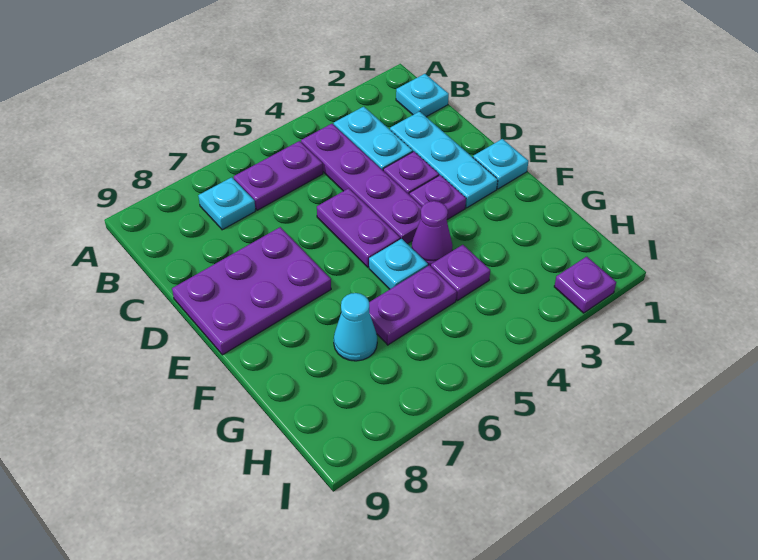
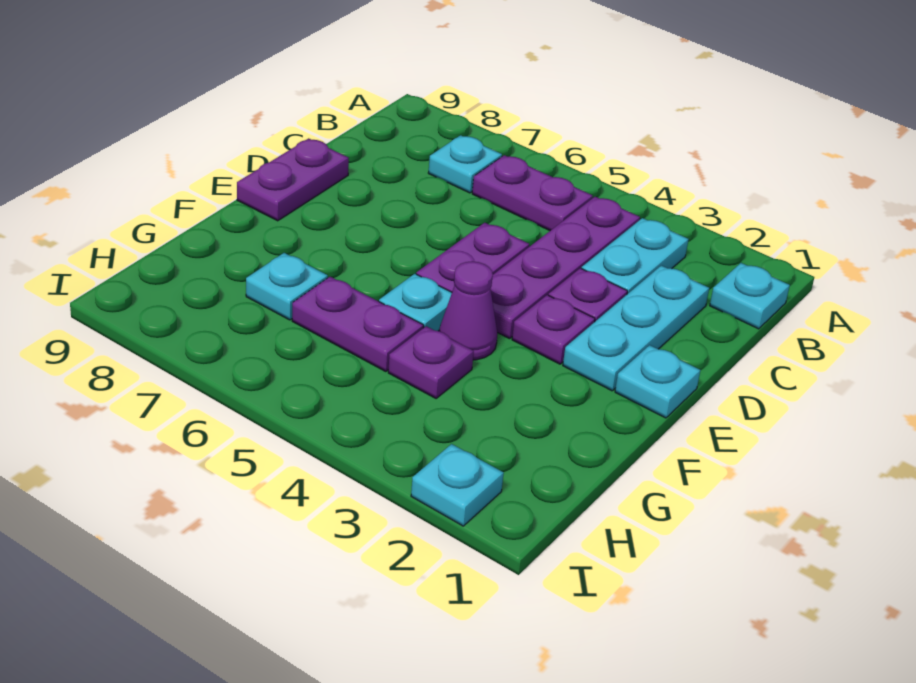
purple 2x3 plate [172,227,331,355] -> purple 1x2 plate [237,138,349,221]
cyan 1x1 cone [334,293,377,361] -> cyan 1x1 plate [246,253,328,320]
purple 1x1 plate [554,257,616,313] -> cyan 1x1 plate [411,444,504,526]

